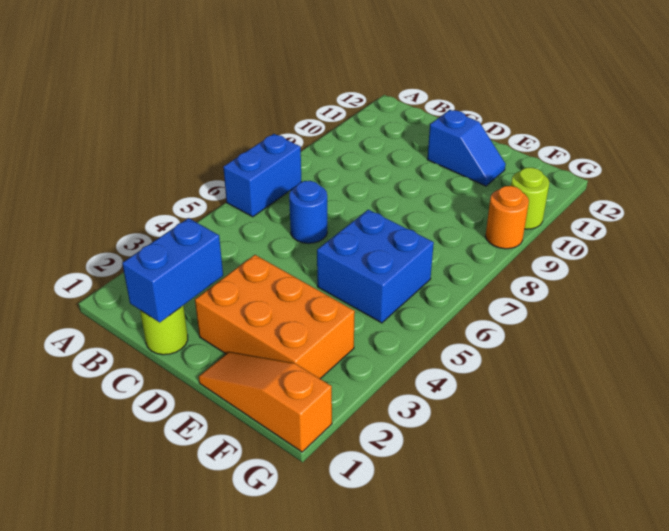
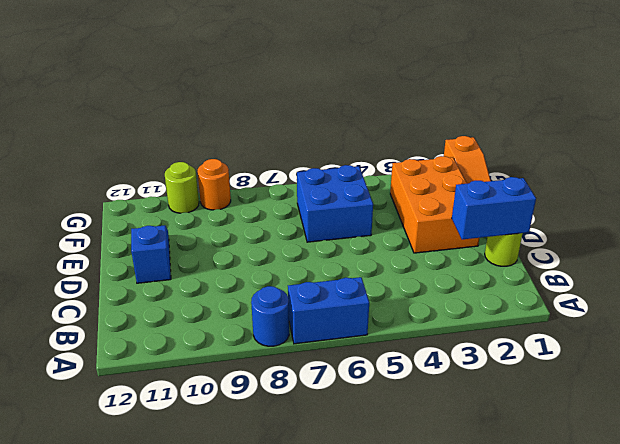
blue 1x1 round brick [289,181,327,243] -> blue 1x1 round brick moved to [251,286,289,346]

